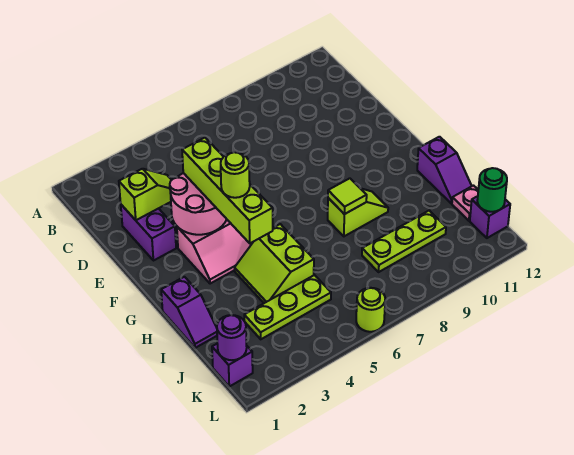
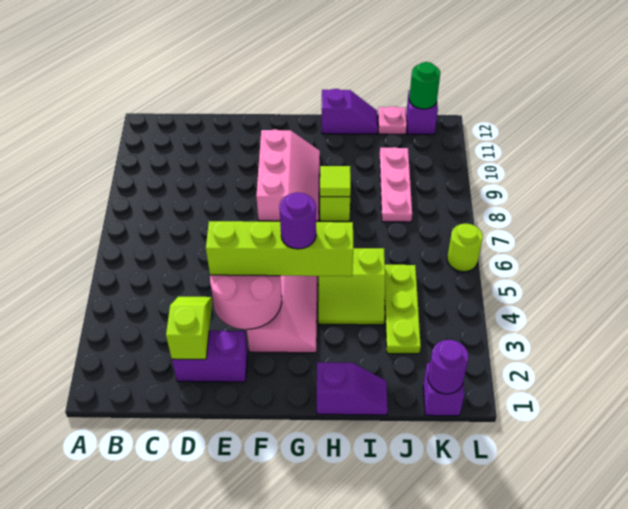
none -> pink 2x3 slope [256,129,320,221]
lime 1x1 round brick [221,152,250,198] -> purple 1x1 round brick [279,192,316,249]
lime 1x3 plate [362,211,446,272] -> pink 1x3 plate [380,147,412,222]

